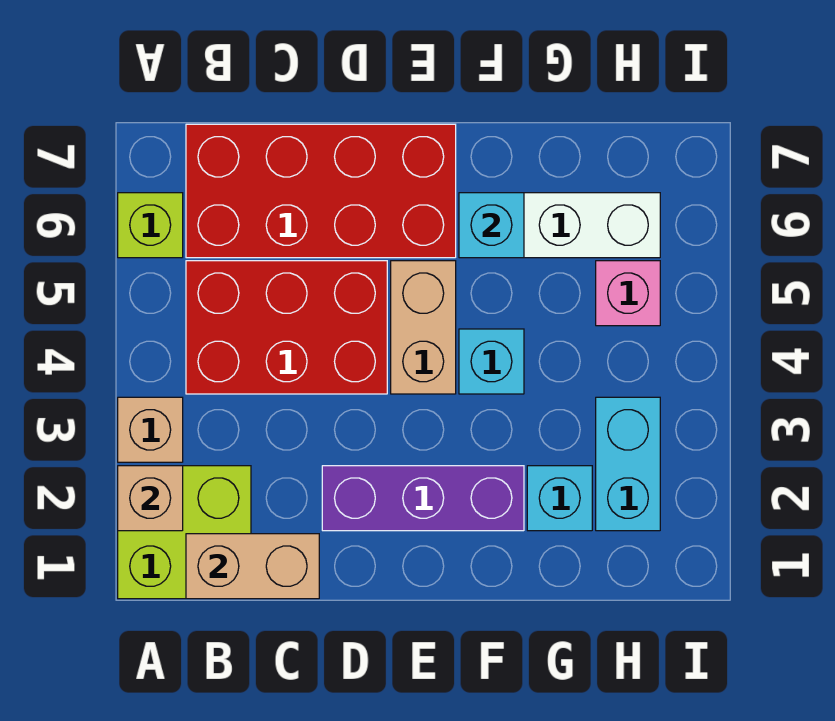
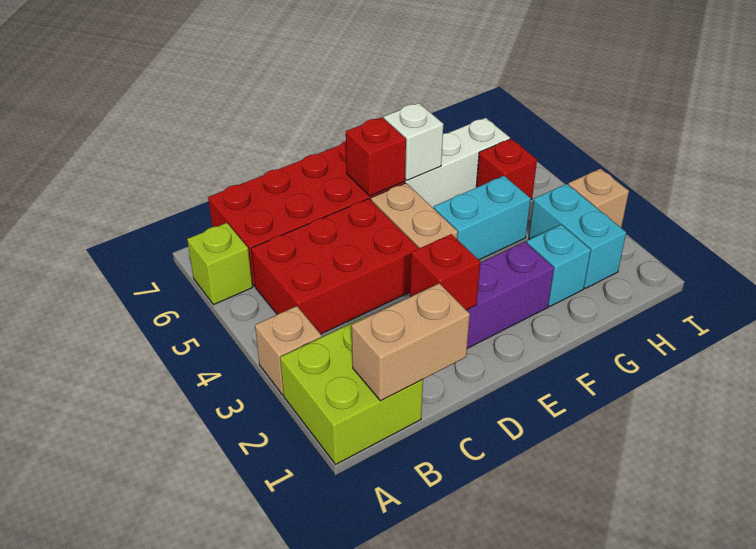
tan 1x1 brick [118,466,183,531] -> tan 1x1 brick moved to [568,169,629,227]
none -> red 1x1 brick [410,234,480,310]
none -> red 1x1 brick [346,117,406,196]
cyan 1x1 brick [459,329,524,394] -> cyan 1x2 brick [434,176,531,260]
cyan 1x1 brick [459,193,524,258] -> white 1x1 brick [384,103,443,180]
pink 1x1 brick [596,261,660,326] -> red 1x1 brick [476,139,537,199]

